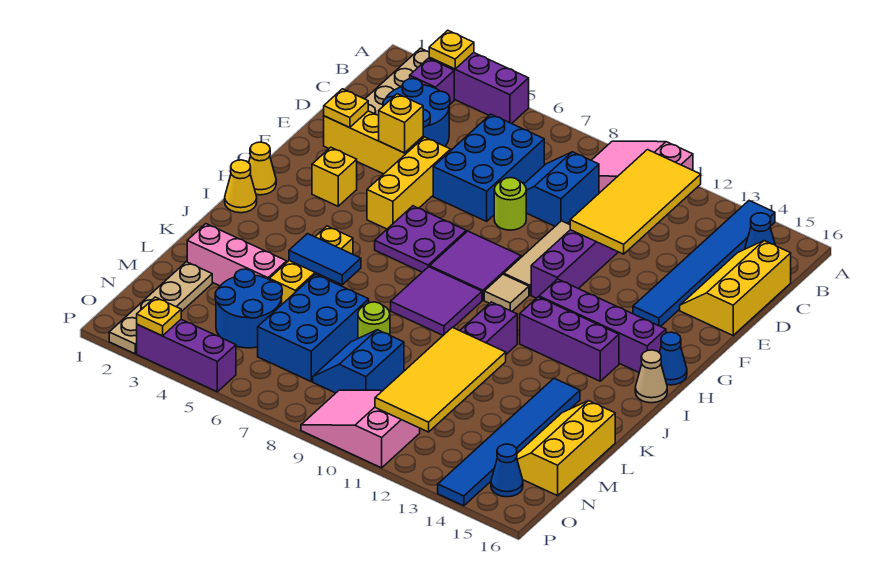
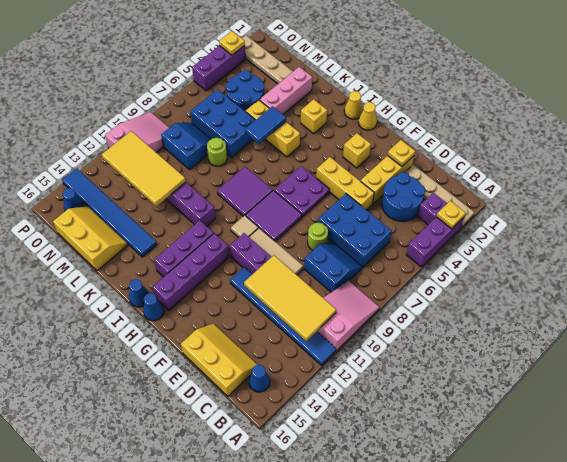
blue 1x6 tile [633,201,775,327] -> blue 1x6 tile moved to [230,267,336,365]
yellow 1x1 brick [379,94,423,153] -> yellow 1x1 brick moved to [301,99,327,134]
tan 1x1 cone [635,350,667,403] -> blue 1x1 cone [129,279,148,307]

